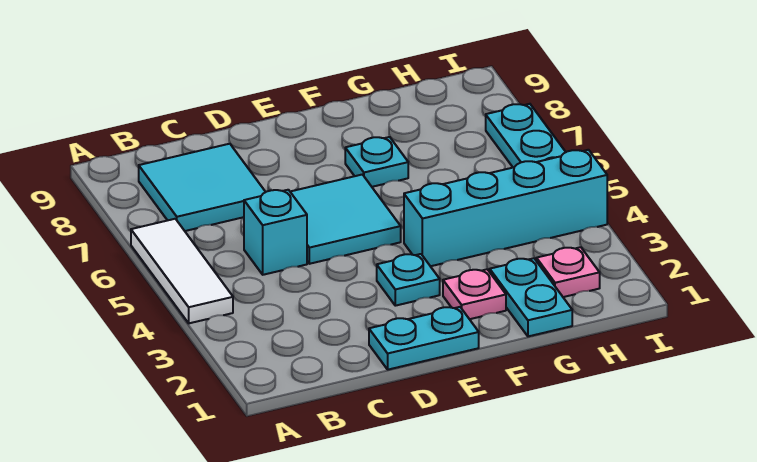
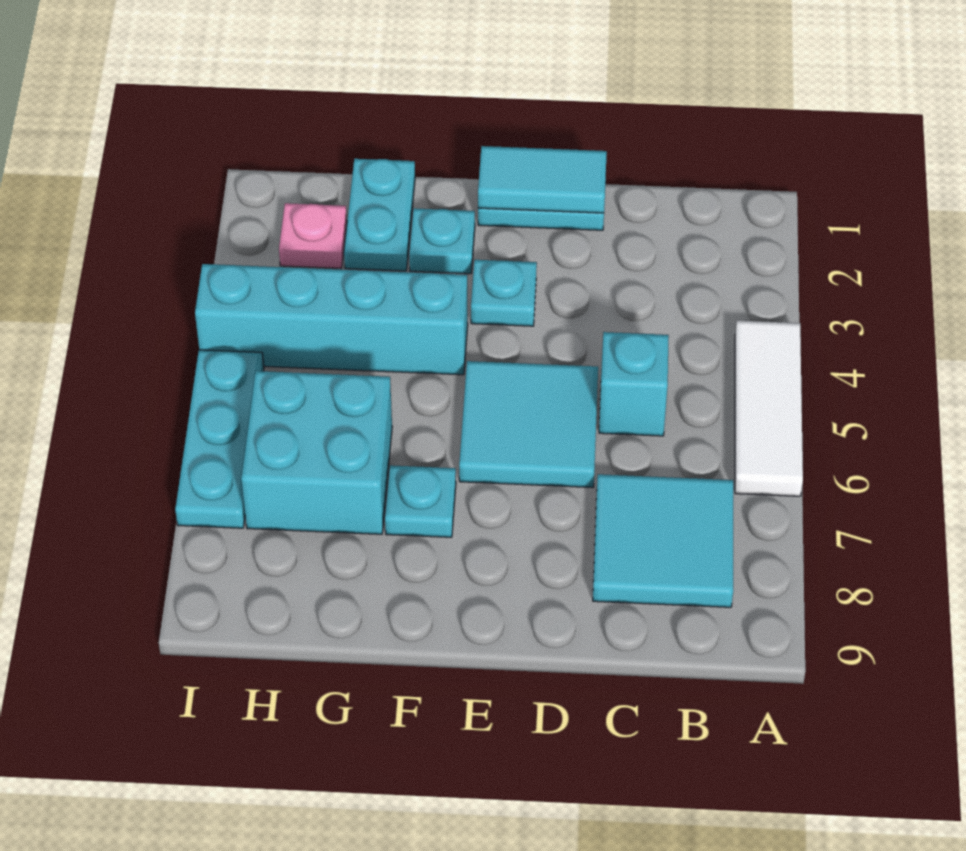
none -> cyan 1x2 tile [478,146,607,213]
pink 1x1 plate [443,269,506,319] -> cyan 1x1 plate [409,208,475,274]
none -> cyan 2x2 brick [241,371,392,534]

